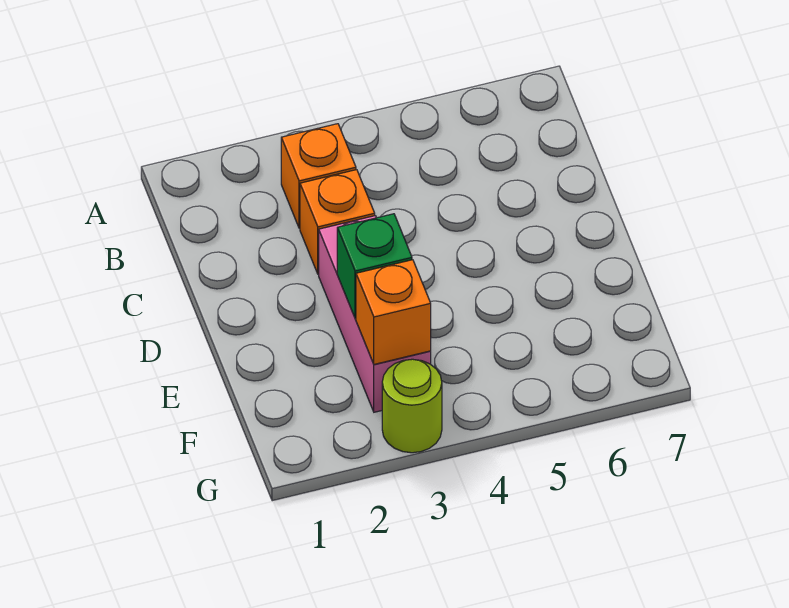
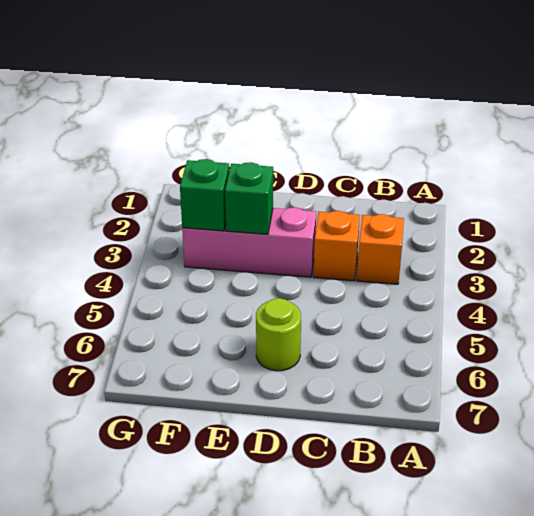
orange 1x1 brick [356,260,431,364] -> green 1x1 brick [180,159,229,231]
lime 1x1 round brick [382,359,442,453] -> lime 1x1 round brick moved to [256,298,301,371]

